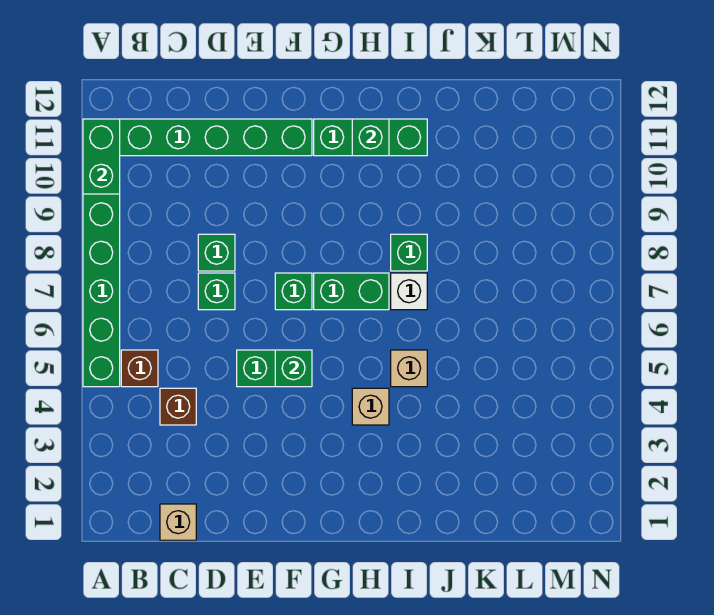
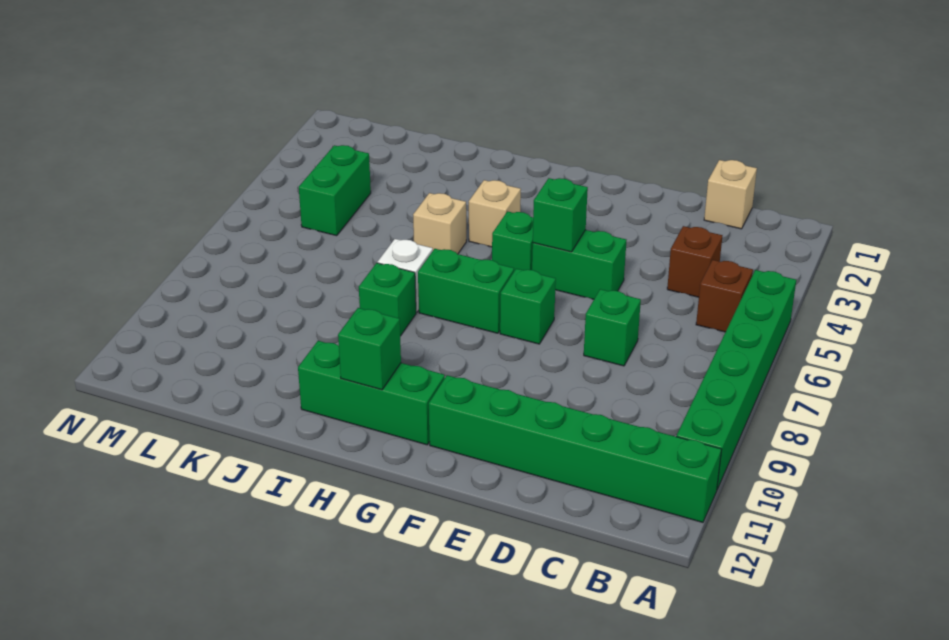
green 1x2 brick [83,119,120,194] -> green 1x2 brick moved to [299,145,371,236]
green 1x1 brick [198,234,235,271] -> green 1x1 brick moved to [492,211,533,271]

